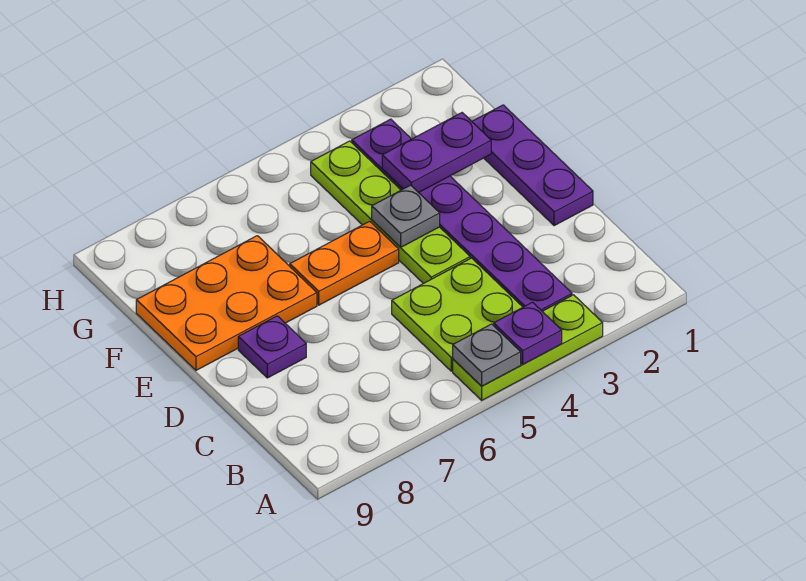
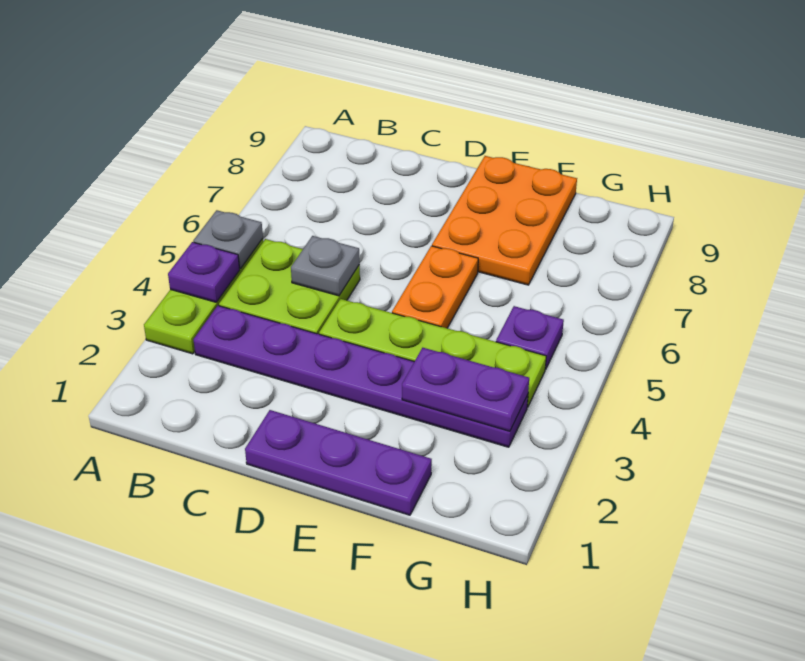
purple 1x1 plate [238,316,306,378] -> purple 1x1 plate moved to [496,306,564,369]
grey 1x1 plate [372,185,440,247] -> grey 1x1 plate moved to [291,236,360,296]
purple 1x2 plate [382,113,491,193] -> purple 1x2 plate turned to [402,348,529,431]

